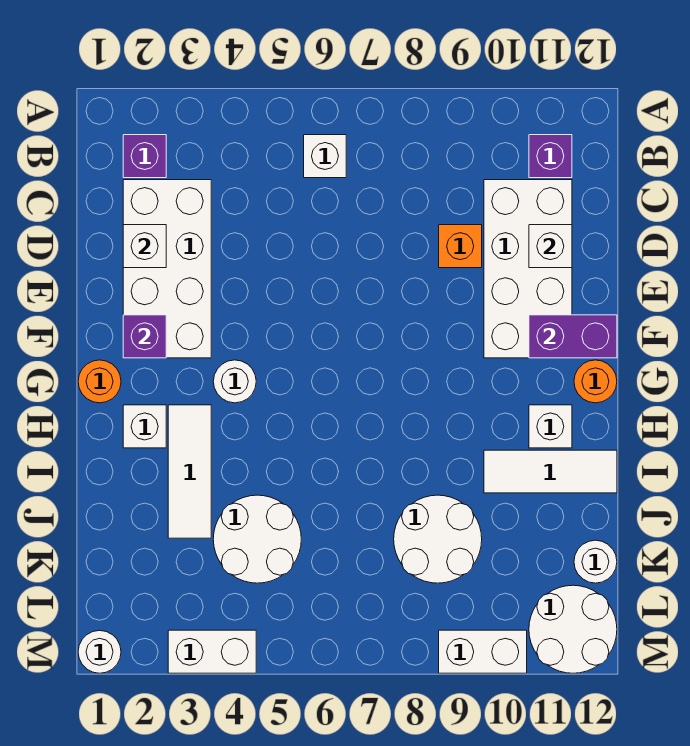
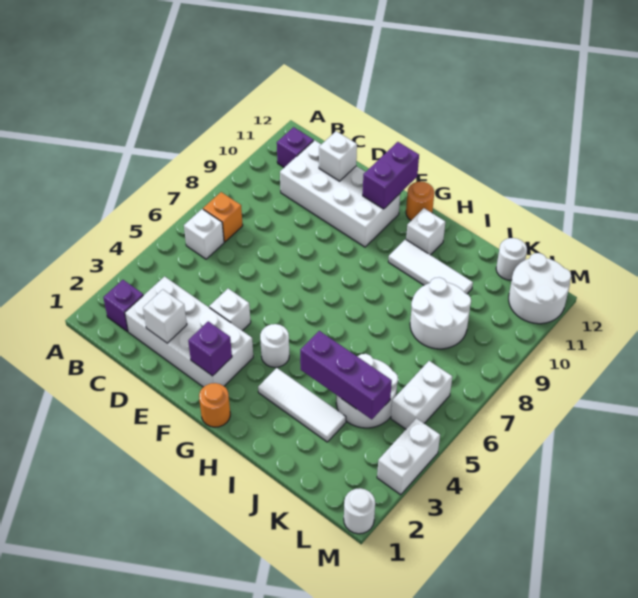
orange 1x1 brick [439,225,482,268] -> orange 1x1 brick moved to [203,192,243,242]
white 1x1 brick [123,405,166,448] -> white 1x1 brick moved to [209,289,251,331]
none -> purple 1x3 brick [300,331,392,419]
white 1x3 tile [484,450,617,493] -> white 1x3 tile turned to [388,239,473,294]
white 1x2 brick [439,630,527,673] -> white 1x2 brick moved to [391,361,452,429]

